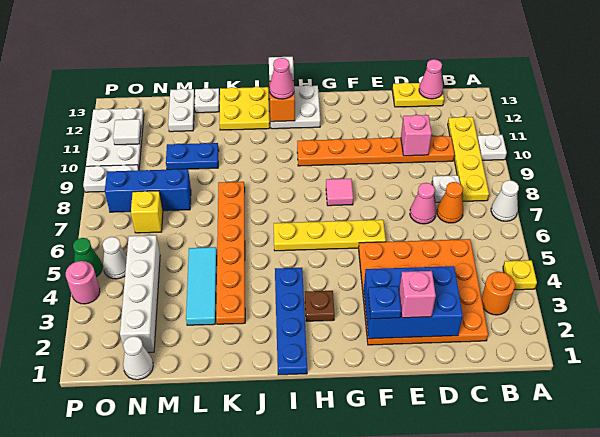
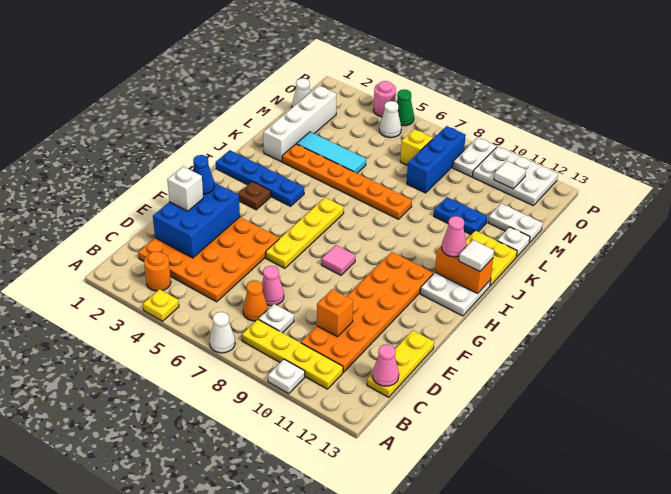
orange 1x6 plate [297,136,454,166] -> orange 2x6 plate [301,252,433,372]
yellow 1x2 plate [392,83,444,107] -> yellow 1x3 plate [367,330,434,397]
pink 1x1 brick [401,115,432,156] -> orange 1x1 brick [317,289,353,337]
pink 1x1 brick [399,271,436,318] -> white 1x1 brick [167,166,203,211]
blue 1x1 plate [368,286,401,319] -> blue 1x1 cone [193,155,215,194]
blue 1x2 plate [166,143,219,170] -> blue 1x2 plate turned to [434,197,487,234]
white 1x4 brick [120,235,160,353] -> white 1x4 brick turned to [263,86,336,162]

